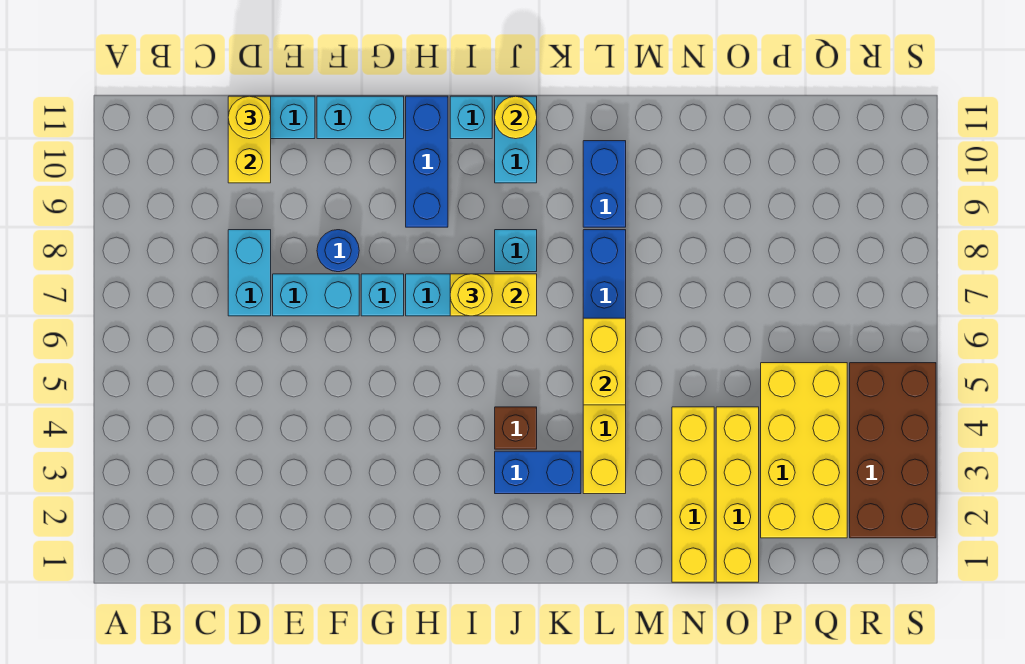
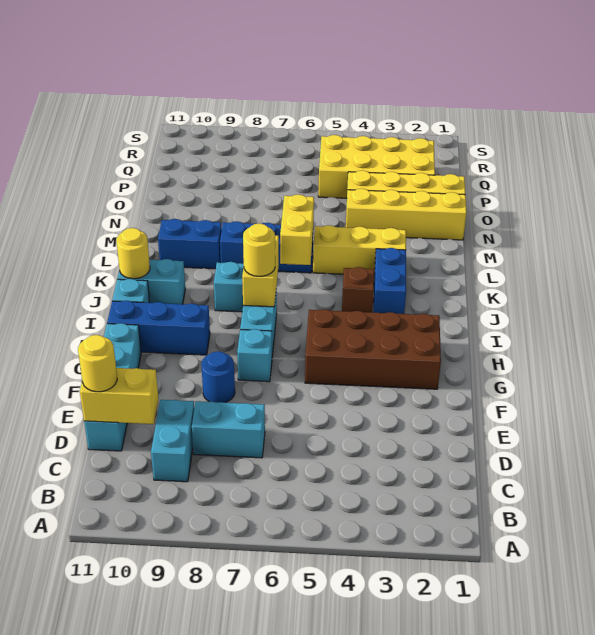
cyan 1x2 brick [273,274,359,316] -> cyan 1x2 brick moved to [151,400,194,482]
yellow 1x2 brick [583,318,626,405] -> yellow 1x2 brick turned to [280,194,314,265]
brown 2x4 brick [850,363,936,538] -> brown 2x4 brick moved to [305,309,441,389]

